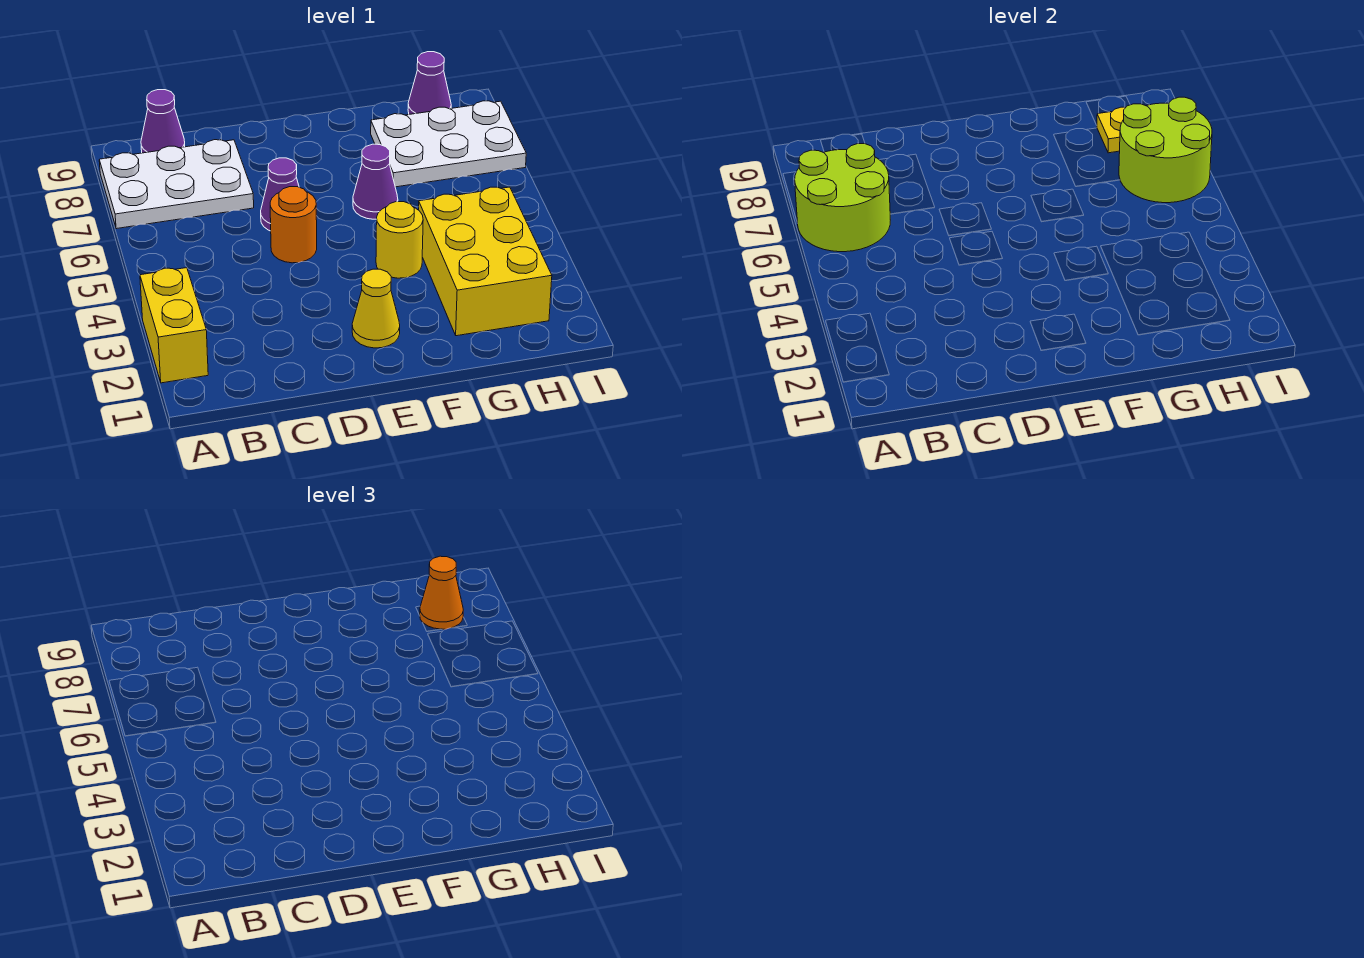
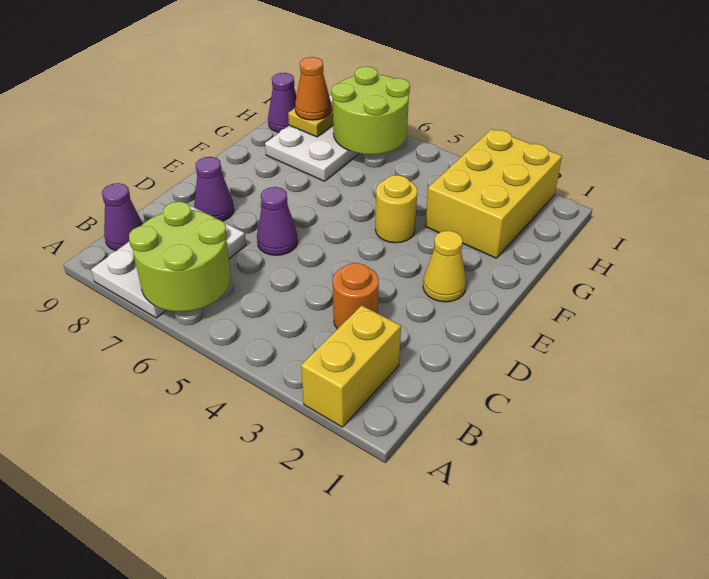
yellow 1x2 brick [140,268,208,383] -> yellow 1x2 brick turned to [301,305,401,427]
orange 1x1 round brick [270,187,317,263] -> orange 1x1 round brick moved to [333,263,379,329]
purple 1x1 cone [353,144,398,219] -> purple 1x1 cone moved to [194,157,234,221]
yellow 2x3 brick [419,187,552,336] -> yellow 2x3 brick turned to [425,129,562,258]

